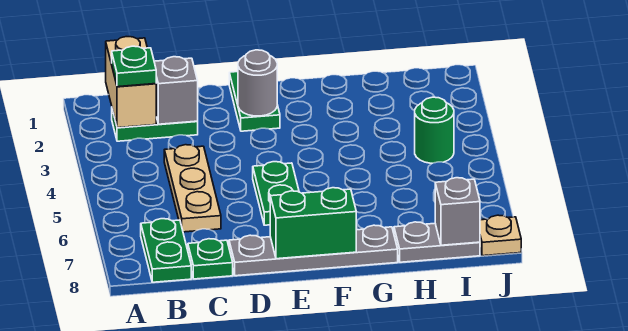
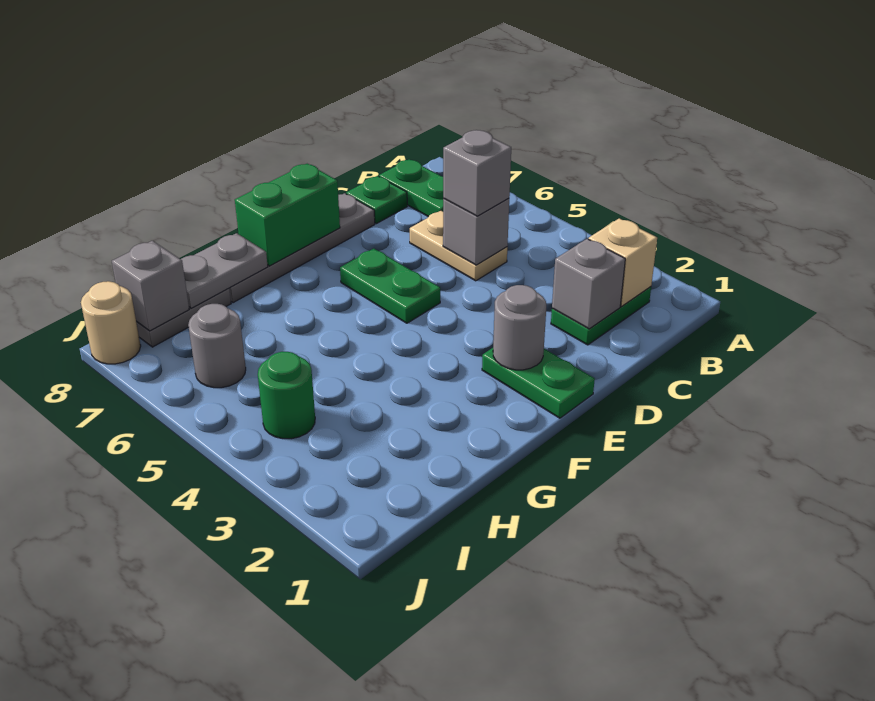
tan 1x2 brick [106,37,156,128] -> tan 1x1 brick [589,218,657,306]
green 1x1 plate [112,46,156,87] -> none
tan 1x3 plate [164,145,221,232] -> tan 1x2 plate [410,211,507,281]
none -> grey 1x1 brick [443,198,509,265]
none -> grey 1x1 brick [443,130,511,216]
none -> grey 1x2 plate [181,233,268,308]
none -> grey 1x1 round brick [188,304,246,388]
tan 1x1 plate [480,215,521,256] -> tan 1x1 round brick [81,281,141,364]

